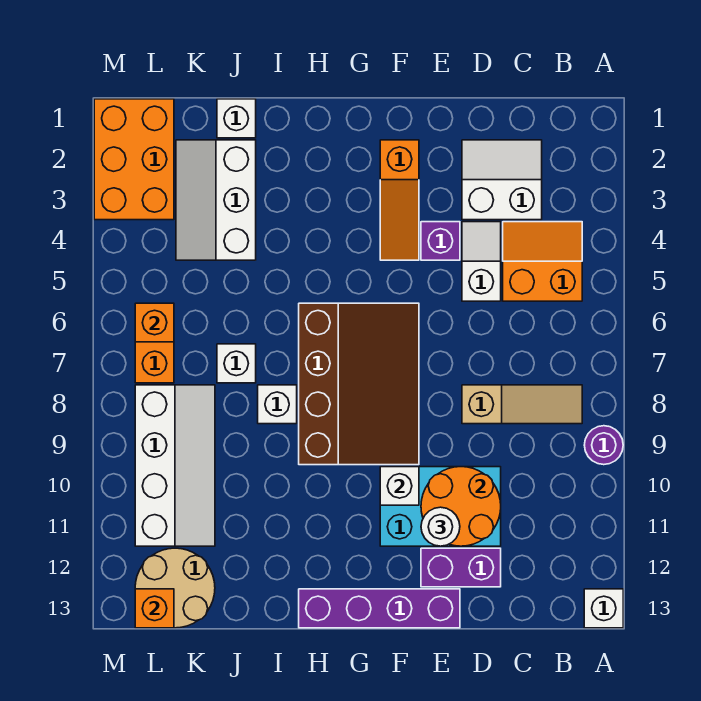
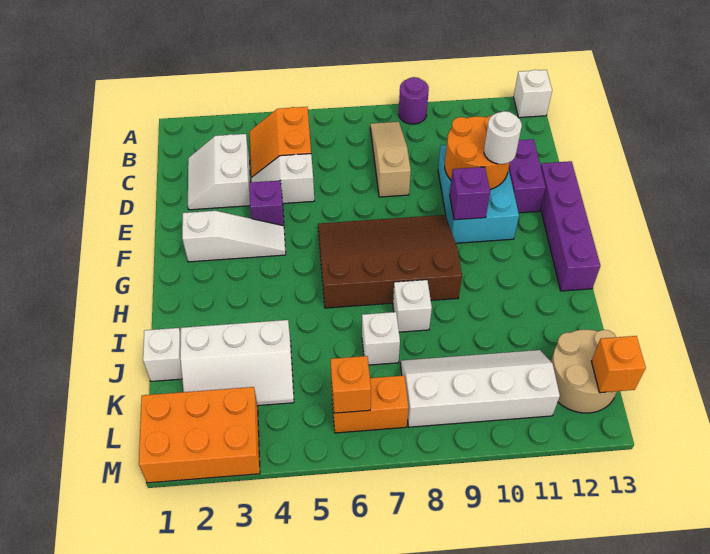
orange 1x3 slope [380,140,419,260] -> white 1x3 slope [182,211,286,262]
white 1x1 brick [380,467,419,505] -> purple 1x1 brick [449,167,490,220]

